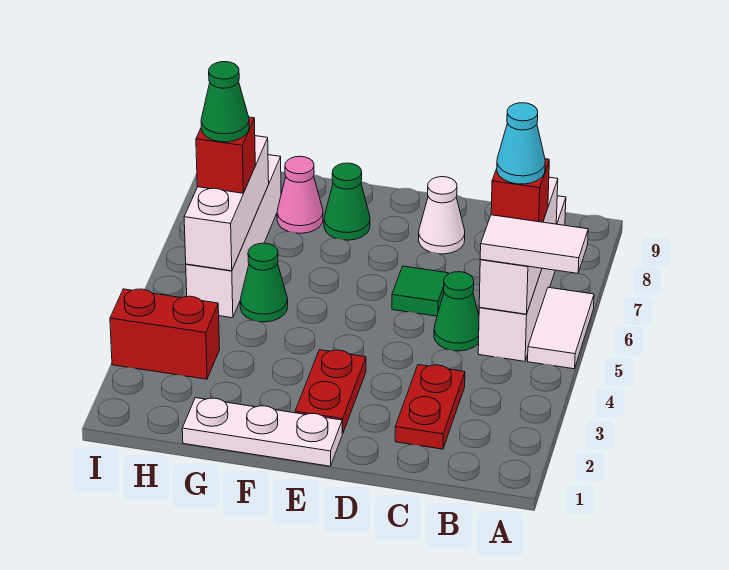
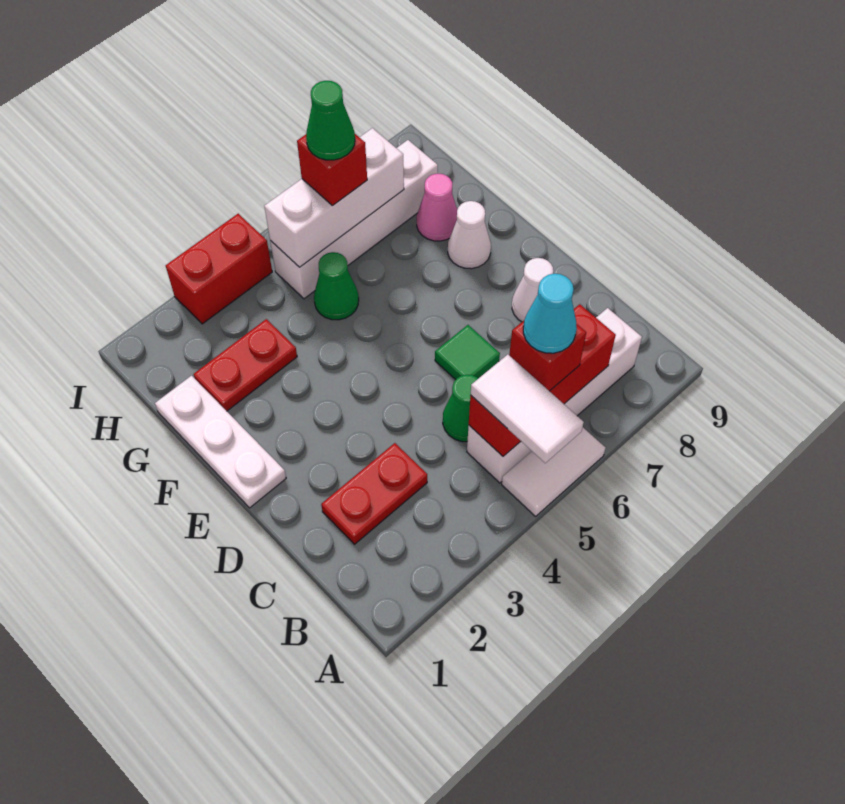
white 1x3 brick [479,177,558,314] -> red 1x3 brick [469,304,616,456]
red 1x2 plate [295,350,366,434] -> red 1x2 plate moved to [194,319,297,411]
green 1x1 cone [324,163,370,240] -> white 1x1 cone [448,201,491,269]
red 1x2 brick [110,289,220,379] -> red 1x2 brick turned to [166,214,272,324]

